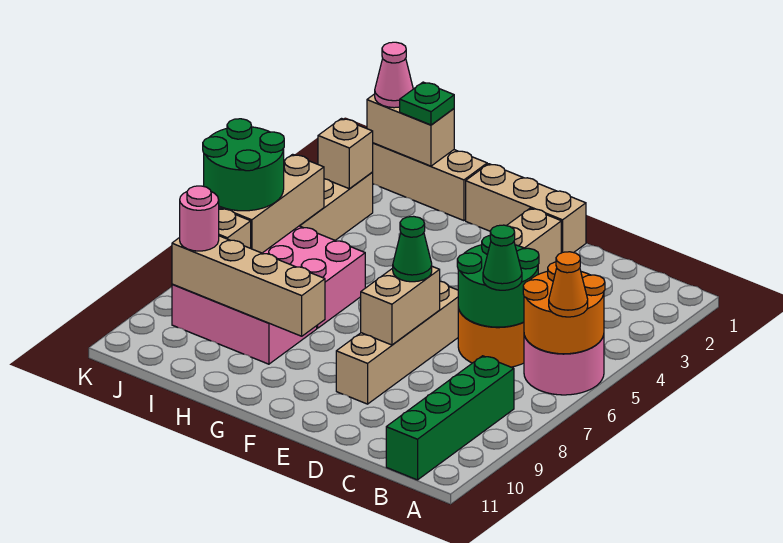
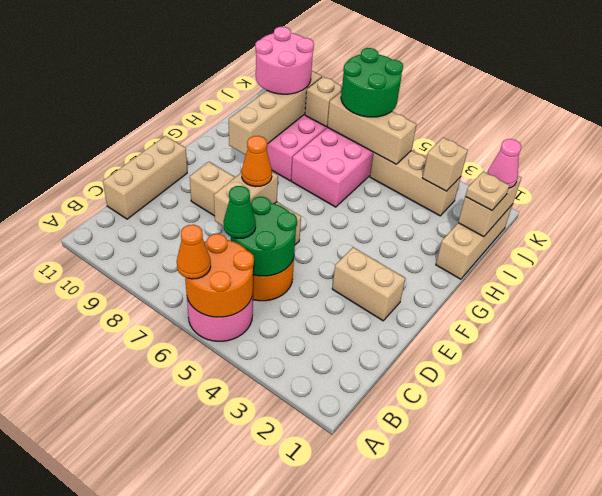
green 1x4 brick [386,356,514,480] -> none
tan 1x3 brick [466,164,586,253] -> tan 1x3 brick moved to [103,136,187,219]
tan 1x2 brick [361,266,440,345] -> tan 1x2 brick turned to [214,172,278,227]
green 1x1 cone [393,216,432,282] -> orange 1x1 cone [241,136,272,187]
green 1x1 plate [400,82,454,125] -> tan 1x1 plate [465,172,509,211]
pink 1x1 round brick [180,186,219,251] -> pink 2x2 round brick [255,27,314,94]

